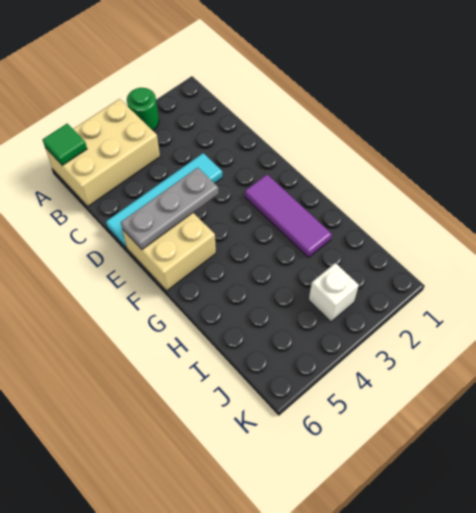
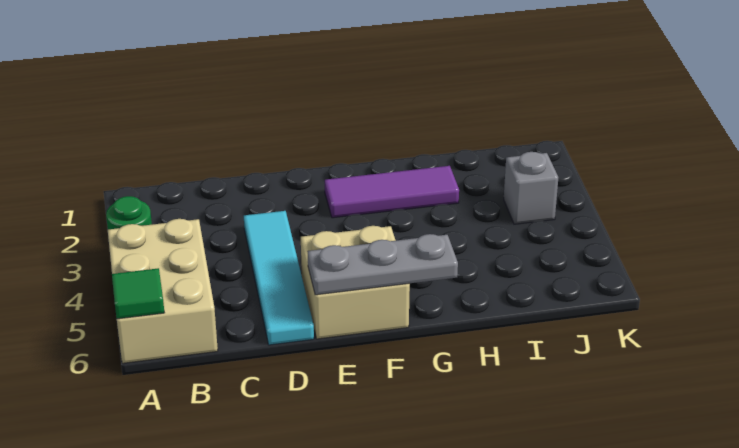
grey 1x3 plate [121,168,218,250] -> grey 1x3 plate turned to [307,234,458,295]
white 1x1 brick [309,263,359,322] -> grey 1x1 brick [504,152,558,224]

